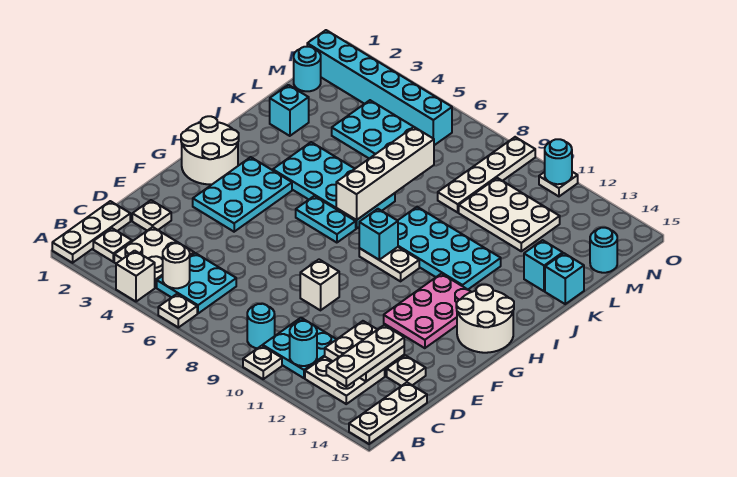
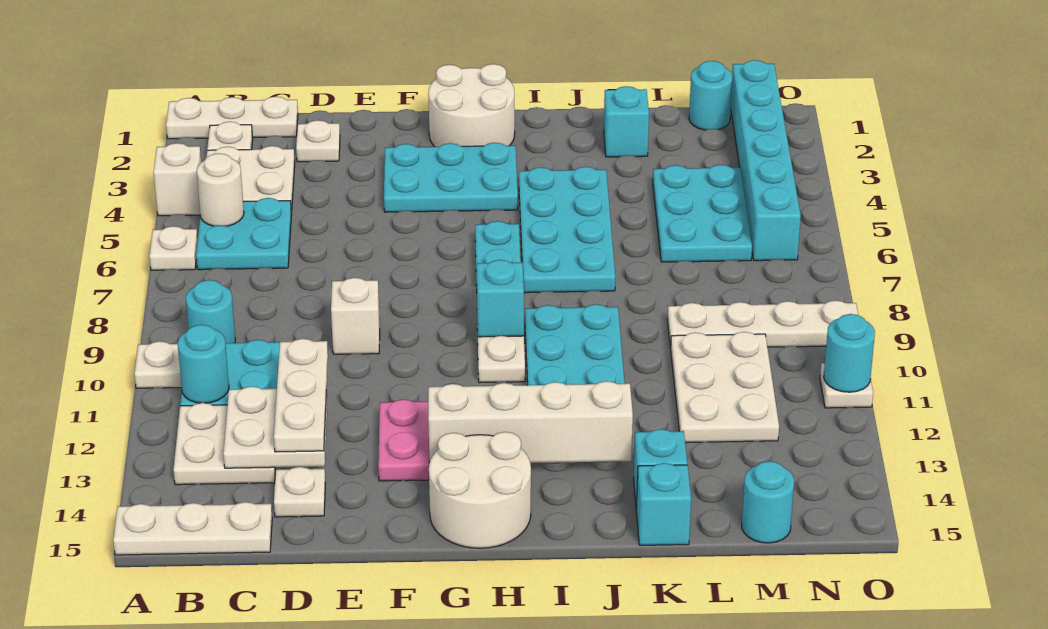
white 1x3 plate [326,325,404,387] -> white 1x3 plate turned to [274,339,328,452]
white 1x4 brick [336,127,434,220] -> white 1x4 brick moved to [428,381,633,463]

